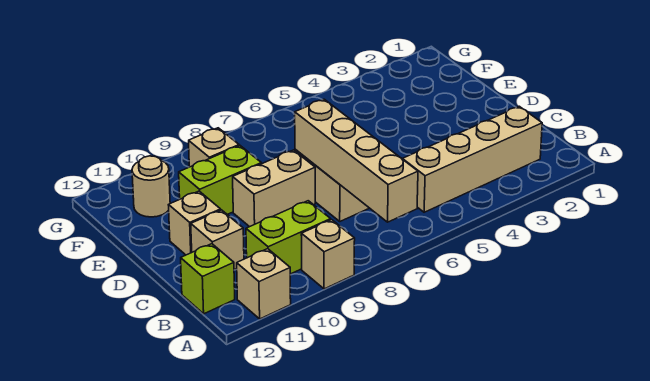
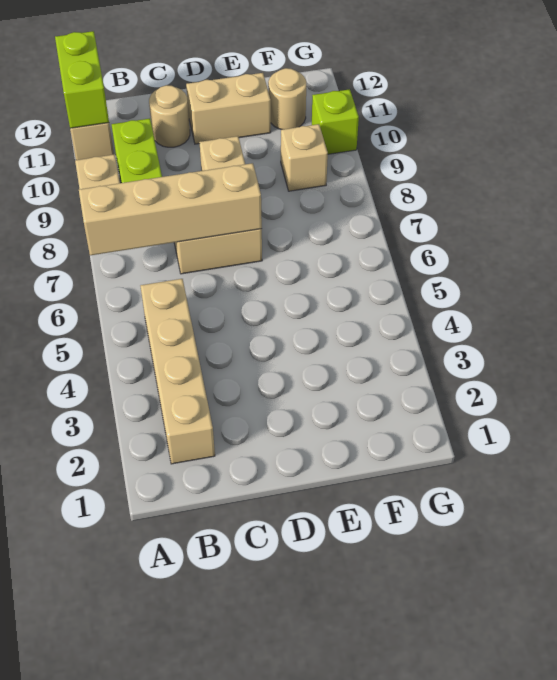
lime 1x1 brick [181,244,235,314] -> lime 1x1 brick moved to [312,89,359,154]
tan 1x1 brick [191,210,244,270] -> tan 1x1 round brick [149,85,190,147]
tan 1x1 brick [169,191,221,255] -> tan 1x2 brick [186,73,271,144]
lime 1x2 brick [179,146,261,215] -> lime 1x2 brick moved to [55,31,109,129]

